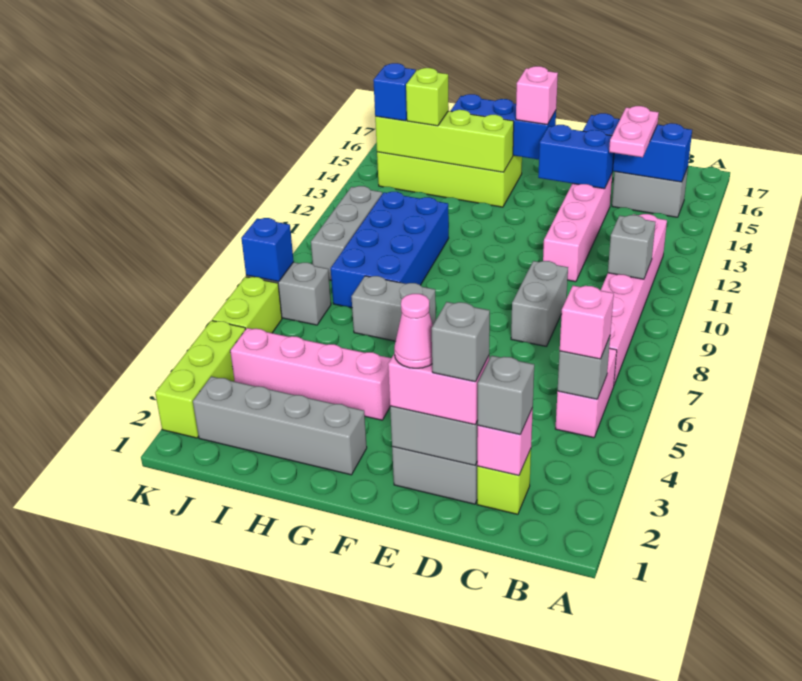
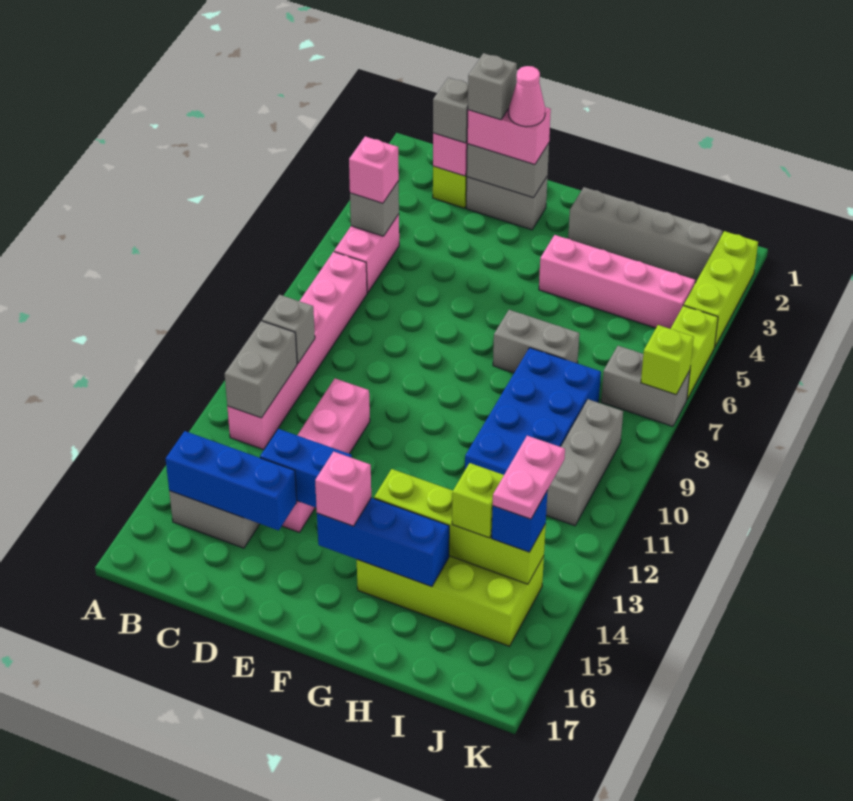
pink 1x2 plate [609,106,659,157] -> pink 1x2 plate moved to [493,436,565,519]
grey 1x2 brick [511,261,568,347] -> grey 1x2 brick moved to [225,321,297,418]
blue 1x1 brick [241,218,294,282] -> lime 1x1 brick [641,325,694,395]

